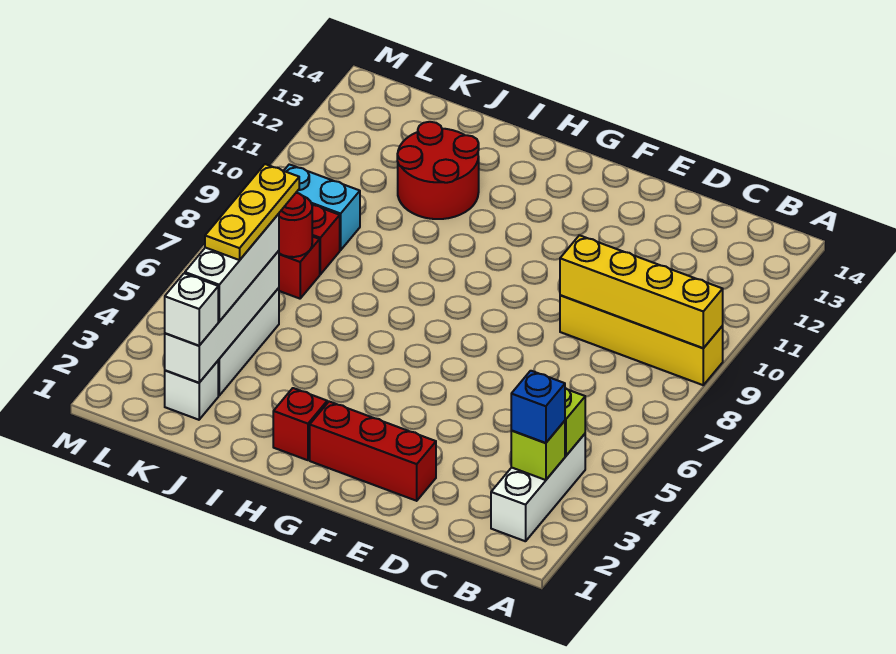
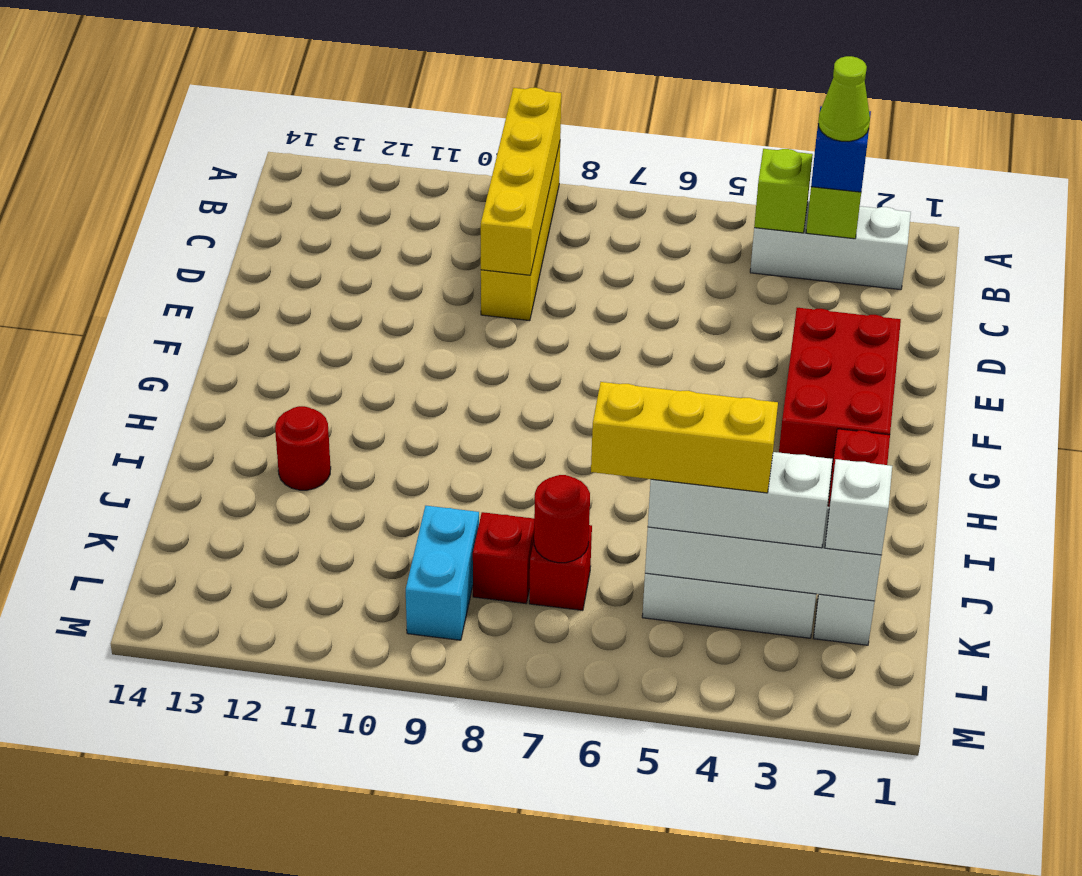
none -> lime 1x1 cone [818,56,870,141]
red 1x3 brick [310,402,436,501] -> red 2x3 brick [779,308,901,471]
red 2x2 round brick [397,122,479,219] -> red 1x1 round brick [275,406,331,490]
yellow 1x3 plate [205,164,299,260] -> yellow 1x3 brick [591,382,778,493]

